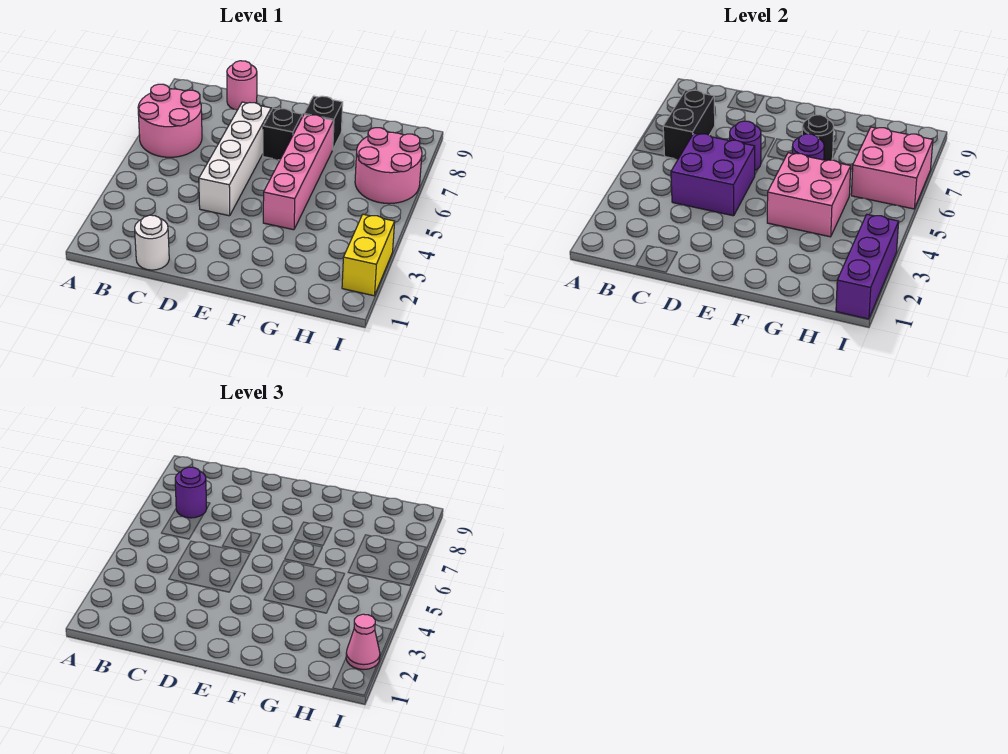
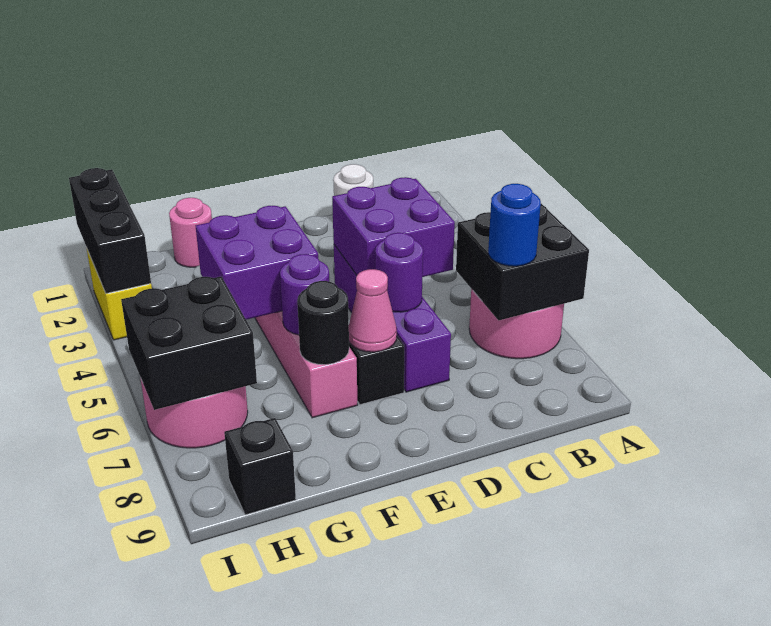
black 1x2 brick [663,90,715,159] -> black 2x2 brick [456,204,589,320]
purple 1x1 round brick [175,467,207,518] -> blue 1x1 round brick [488,184,541,266]
pink 1x1 round brick [227,61,257,110] -> pink 1x1 round brick moved to [169,198,212,267]
white 1x4 brick [199,102,271,216] -> purple 1x4 brick [334,245,451,392]
pink 2x2 brick [767,153,851,237] -> purple 2x2 brick [196,206,318,320]
black 1x1 brick [304,96,343,150] -> black 1x1 brick moved to [224,418,296,515]
pink 2x2 brick [851,127,933,209] -> black 2x2 brick [121,277,257,410]
purple 1x3 brick [836,214,899,319] -> black 1x3 brick [69,168,151,293]
pink 1x1 cone [346,614,380,670] -> pink 1x1 cone moved to [349,269,397,352]

